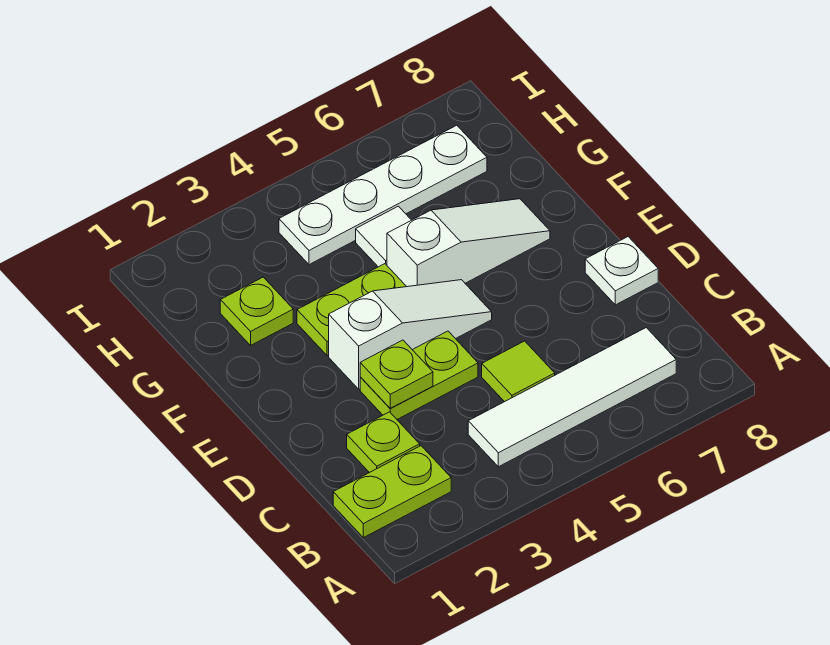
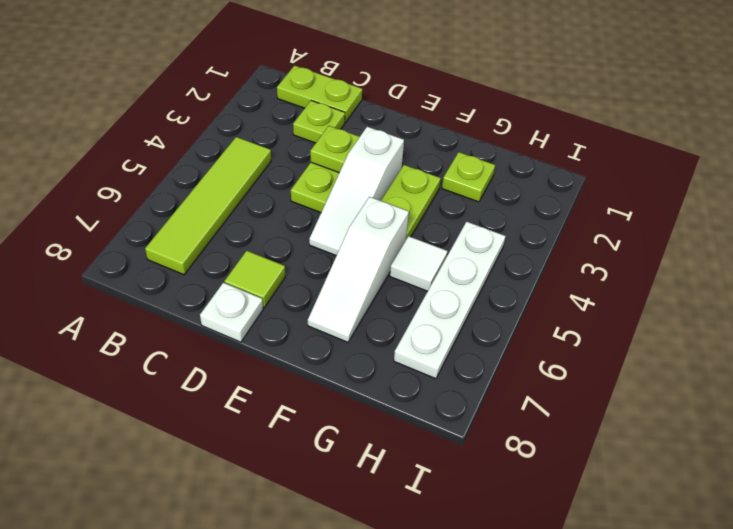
lime 1x2 plate [333,446,451,538] -> lime 1x2 plate turned to [277,66,362,123]
white 1x4 tile [468,328,676,467] -> lime 1x4 tile [145,137,271,275]
lime 1x1 tile [482,341,555,402] -> lime 1x1 tile moved to [224,251,285,308]

